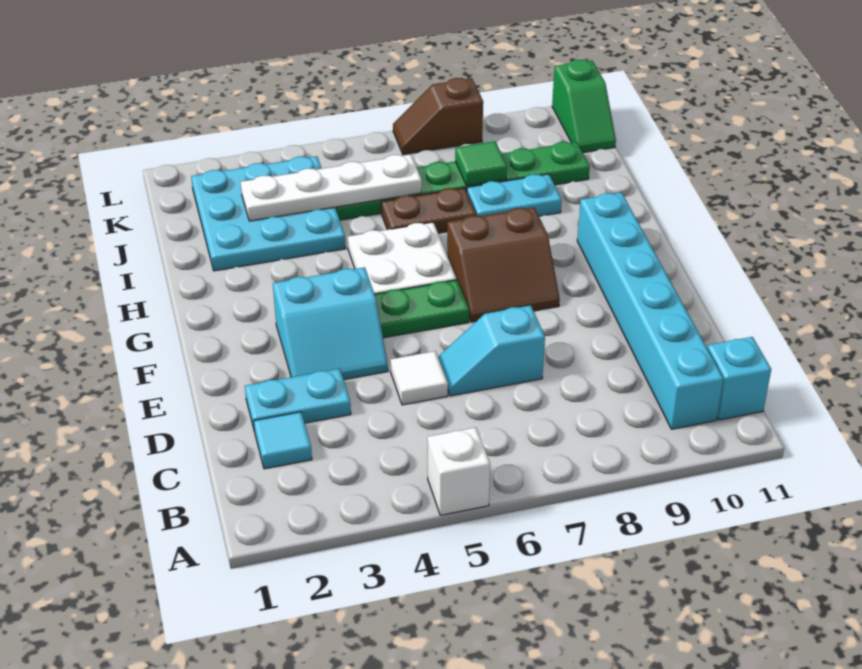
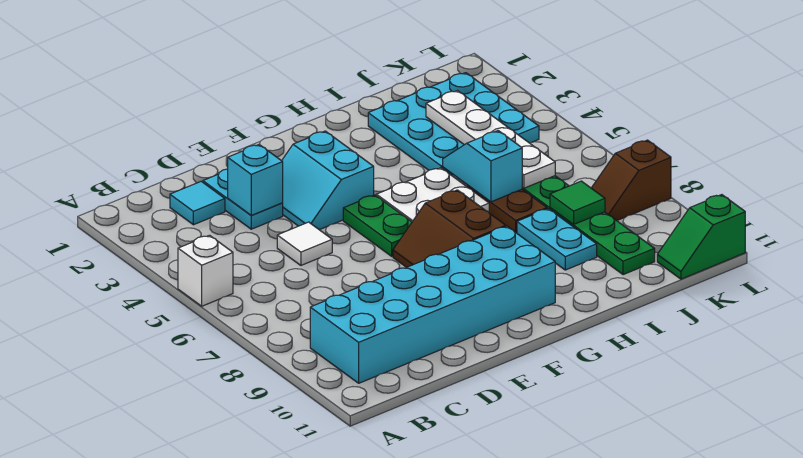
cyan 1x6 brick [577,193,723,429] -> cyan 2x6 brick [310,226,555,383]
cyan 1x1 brick [707,337,771,420] -> cyan 1x1 brick moved to [228,145,283,216]
cyan 1x2 slope [438,305,545,396] -> cyan 1x2 slope moved to [443,131,522,202]
brown 1x2 slope [393,78,483,155] -> brown 1x2 slope turned to [592,140,671,221]

